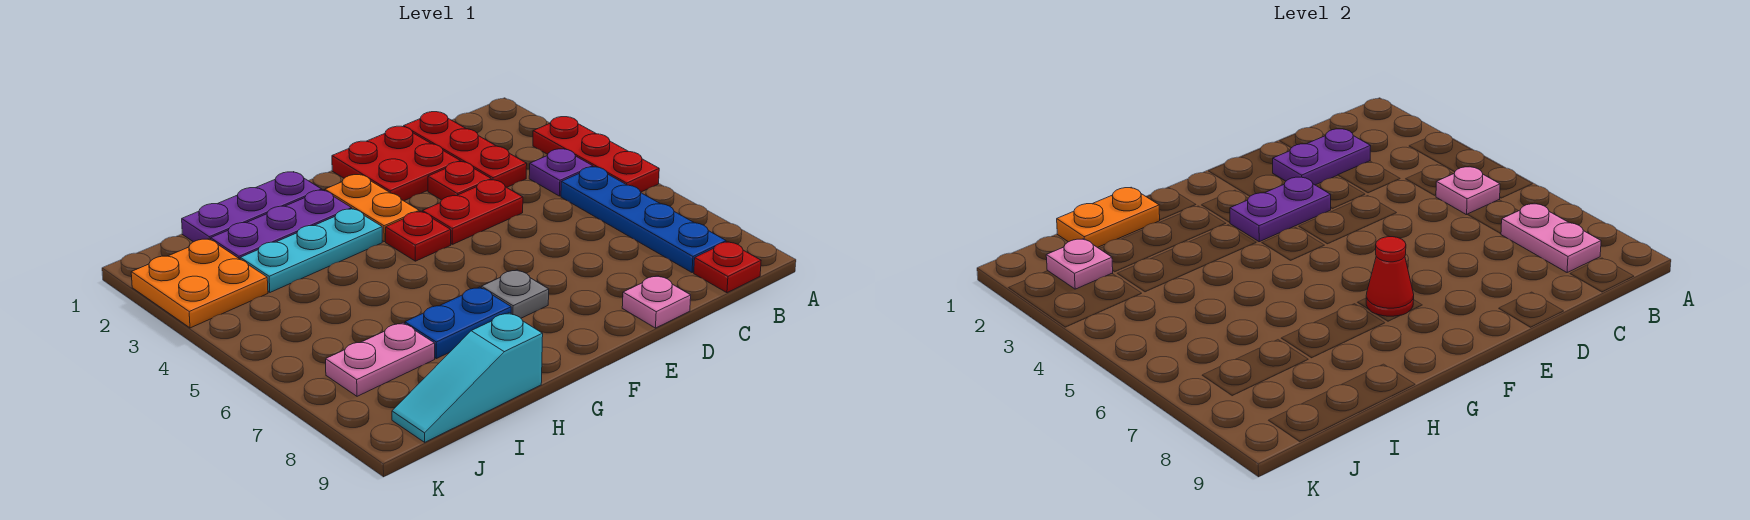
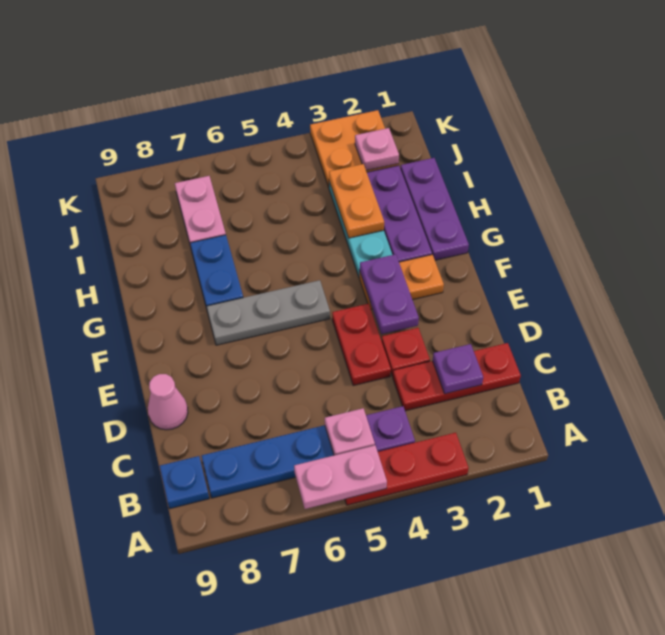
pink 1x2 plate [1501,203,1601,273] -> pink 1x2 plate moved to [294,445,387,509]
red 1x1 plate [694,242,761,293] -> blue 1x1 plate [160,456,209,509]
purple 1x2 plate [1273,129,1371,185] -> purple 1x1 plate [433,344,483,394]
red 2x2 plate [332,126,460,201] -> none
pink 1x1 plate [622,276,691,328] -> pink 1x1 cone [148,374,188,430]
red 1x1 plate [386,211,451,261] -> none
grey 1x1 plate [481,270,549,318] -> grey 1x3 plate [207,280,330,345]
red 1x1 cone [1366,237,1414,316] -> none
orange 1x2 plate [1057,187,1160,248] -> orange 1x2 plate moved to [329,164,384,238]
cyan 1x3 slope [392,313,543,442] -> none

